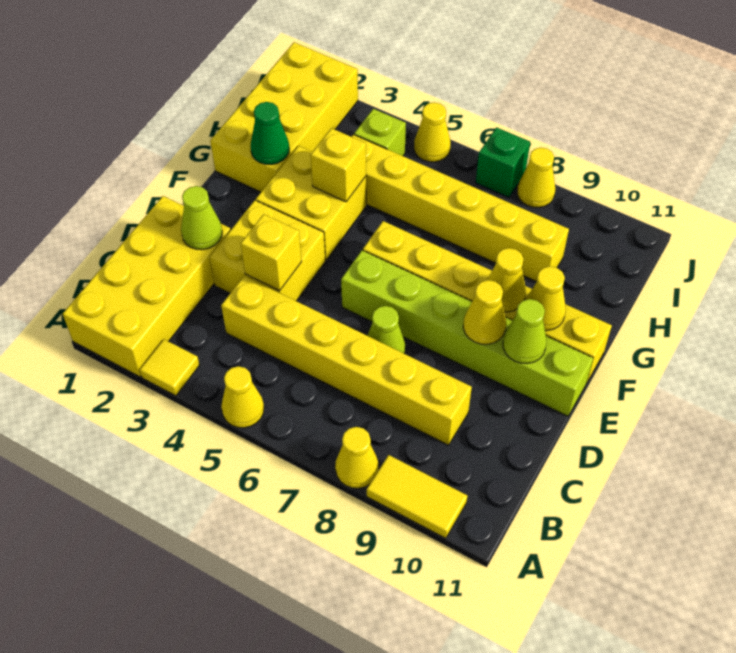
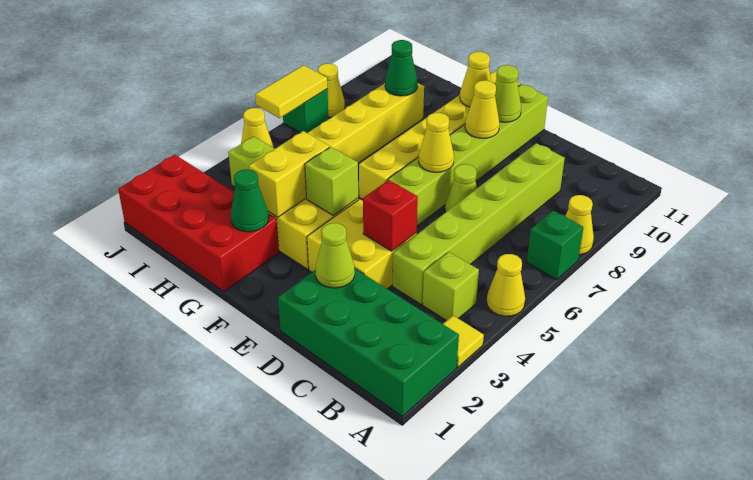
yellow 2x4 brick [63,196,230,377] -> green 2x4 brick [278,269,459,416]
none -> green 1x1 brick [527,211,584,280]
yellow 1x2 tile [367,455,467,538] -> yellow 1x2 tile moved to [255,65,327,118]
none -> lime 1x1 brick [423,252,479,321]
yellow 1x6 brick [221,276,472,445] -> lime 1x6 brick [393,143,565,304]
yellow 1x1 brick [241,214,302,291] -> red 1x1 brick [363,180,418,251]
none -> lime 1x1 brick [305,147,358,216]
yellow 1x1 cone [488,248,526,312] -> yellow 1x1 cone moved to [419,113,454,172]
yellow 2x4 brick [210,42,358,192] -> red 2x4 brick [118,155,279,292]
yellow 1x1 brick [311,128,366,202] -> yellow 1x2 brick [249,131,329,217]
none -> green 1x1 cone [385,40,418,96]

